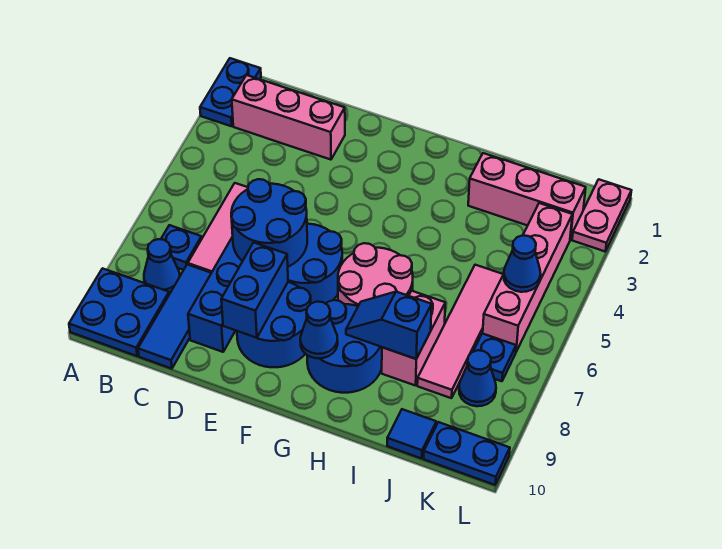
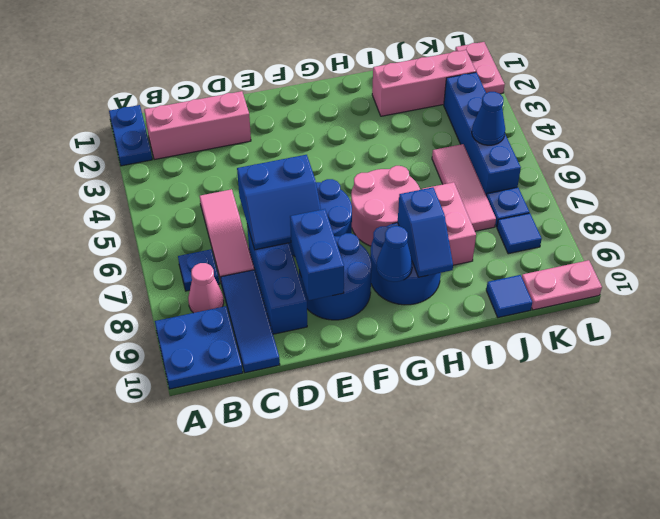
blue 1x1 cone [144,239,180,293] -> pink 1x1 cone [188,263,224,313]
blue 2x2 round brick [231,179,307,267] -> blue 2x2 slope [237,155,321,250]
blue 1x2 slope [346,292,432,359] -> blue 1x2 slope turned to [398,187,453,277]
pink 1x4 tile [417,265,503,398] -> pink 1x3 tile [432,144,496,231]
pink 1x4 brick [483,203,573,351] -> blue 1x4 brick [444,72,521,196]
blue 1x1 cone [459,350,496,406] -> blue 1x1 tile [497,213,542,254]
blue 1x2 plate [424,422,510,485] -> pink 1x2 plate [522,260,602,310]

